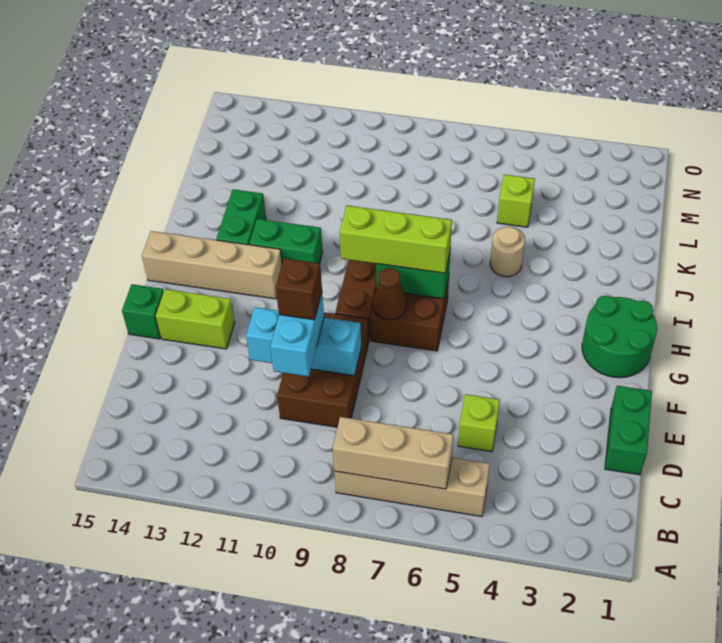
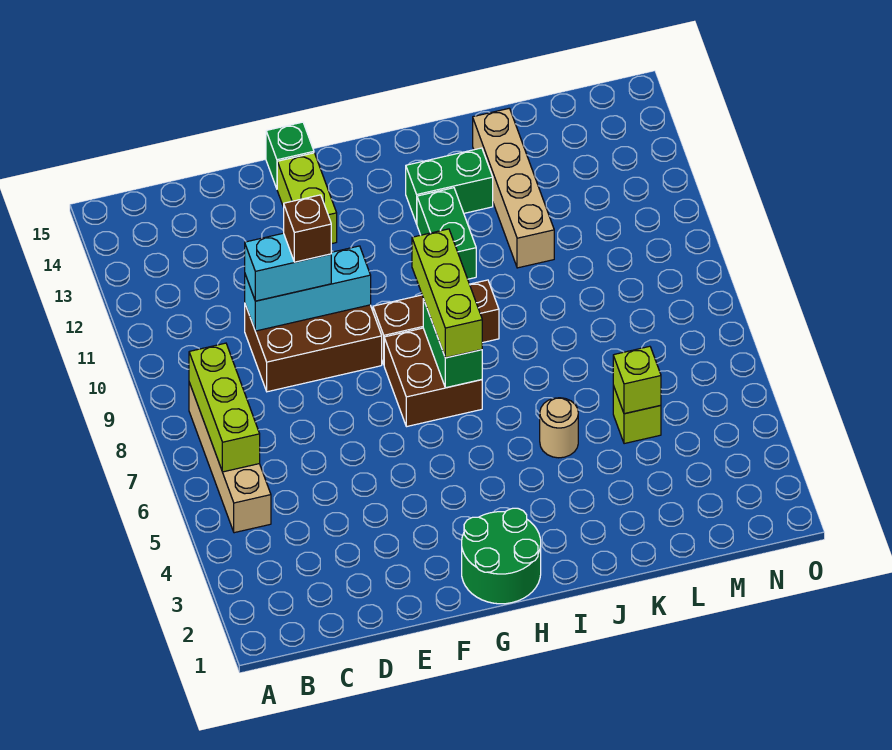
tan 1x3 brick [333,417,453,489] -> lime 1x3 brick [189,343,260,472]
green 1x2 brick [605,386,652,475] -> none
lime 1x1 brick [458,394,500,452] -> lime 1x1 brick moved to [613,346,661,414]
cyan 1x3 brick [246,307,361,376] -> cyan 1x3 brick turned to [245,246,371,331]
brown 1x1 cone [373,268,406,320] -> none
tan 1x4 brick [142,231,282,299] -> tan 1x4 brick moved to [473,108,554,268]

